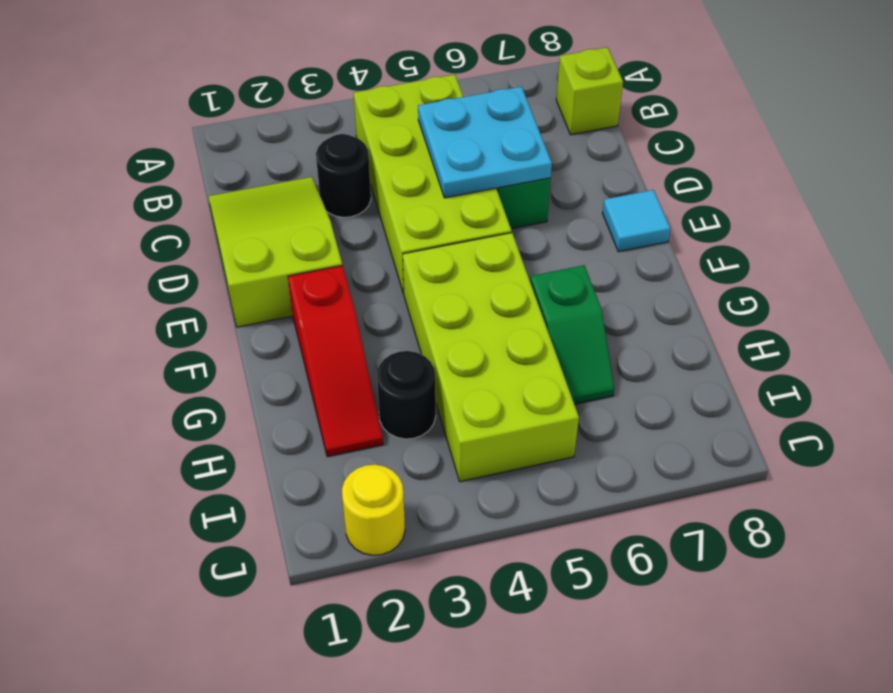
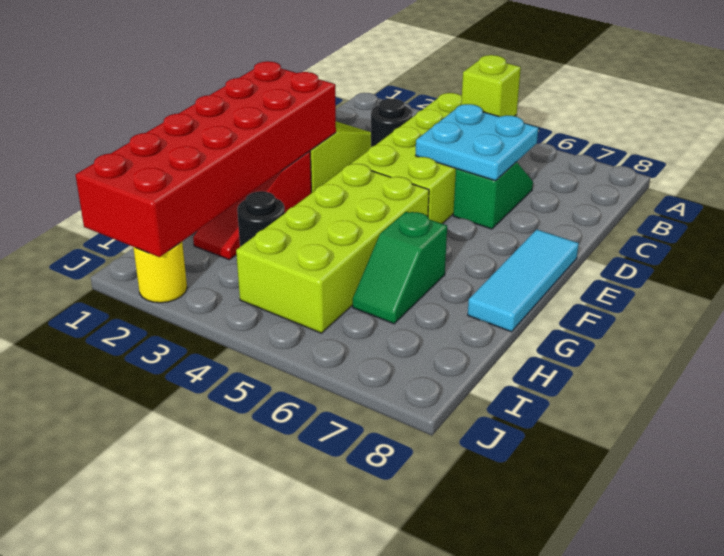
lime 1x1 brick [556,47,623,135] -> lime 1x1 brick moved to [461,55,521,117]
none -> red 2x6 brick [76,61,336,257]
cyan 1x1 tile [603,190,670,252] -> cyan 1x3 tile [468,230,579,332]

